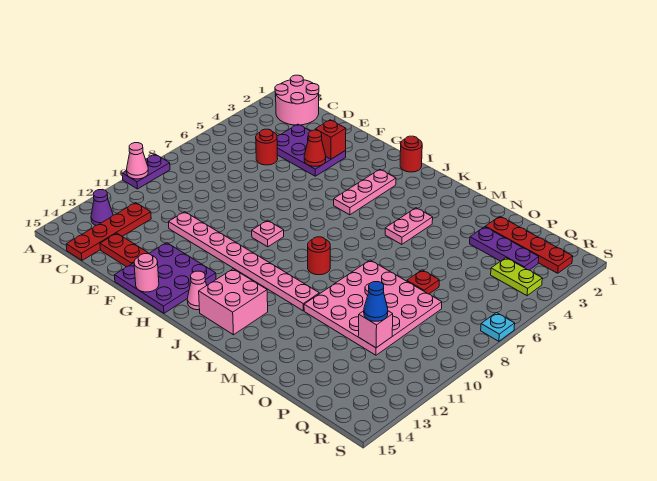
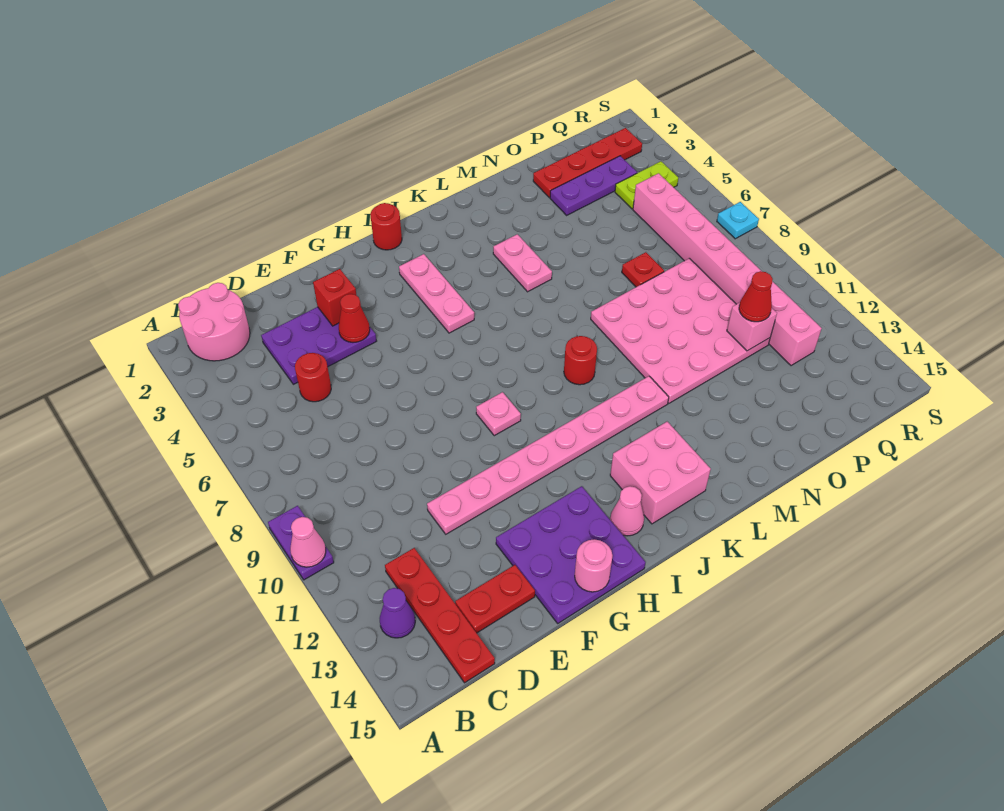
blue 1x1 cone [364,282,388,321] -> red 1x1 cone [739,271,773,322]
none -> pink 1x8 brick [633,173,822,366]

